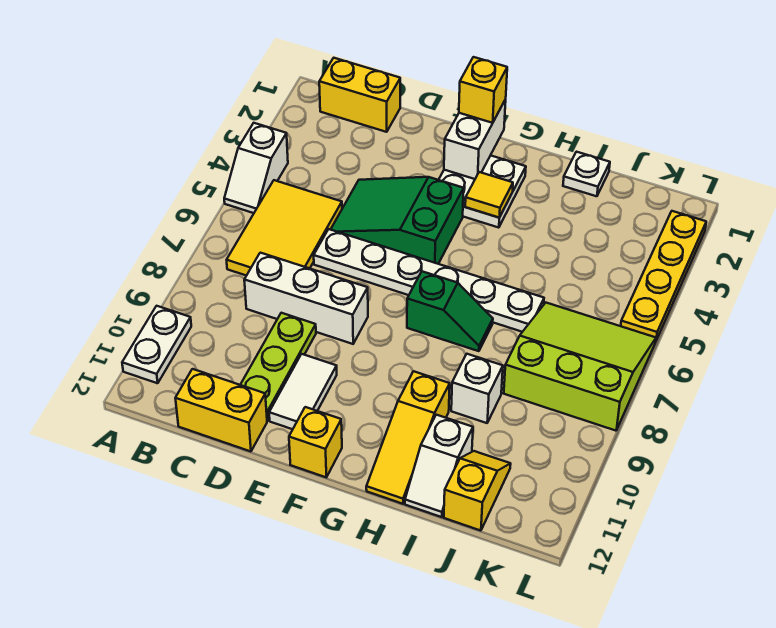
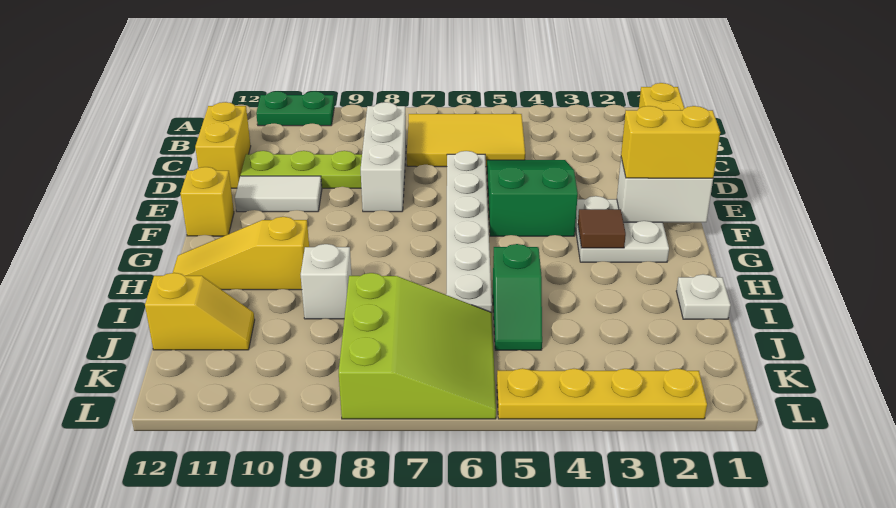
white 1x2 slope [224,123,288,213] -> none
white 1x2 plate [122,306,191,383] -> green 1x2 plate [256,91,334,126]
yellow 1x1 brick [459,57,507,123] -> yellow 1x2 brick [621,106,720,178]
yellow 1x1 tile [465,172,513,218] -> brown 1x1 tile [578,209,626,248]
green 1x2 slope [407,271,493,351] -> green 1x2 slope moved to [493,244,542,350]
white 1x2 slope [405,415,473,517] -> none

